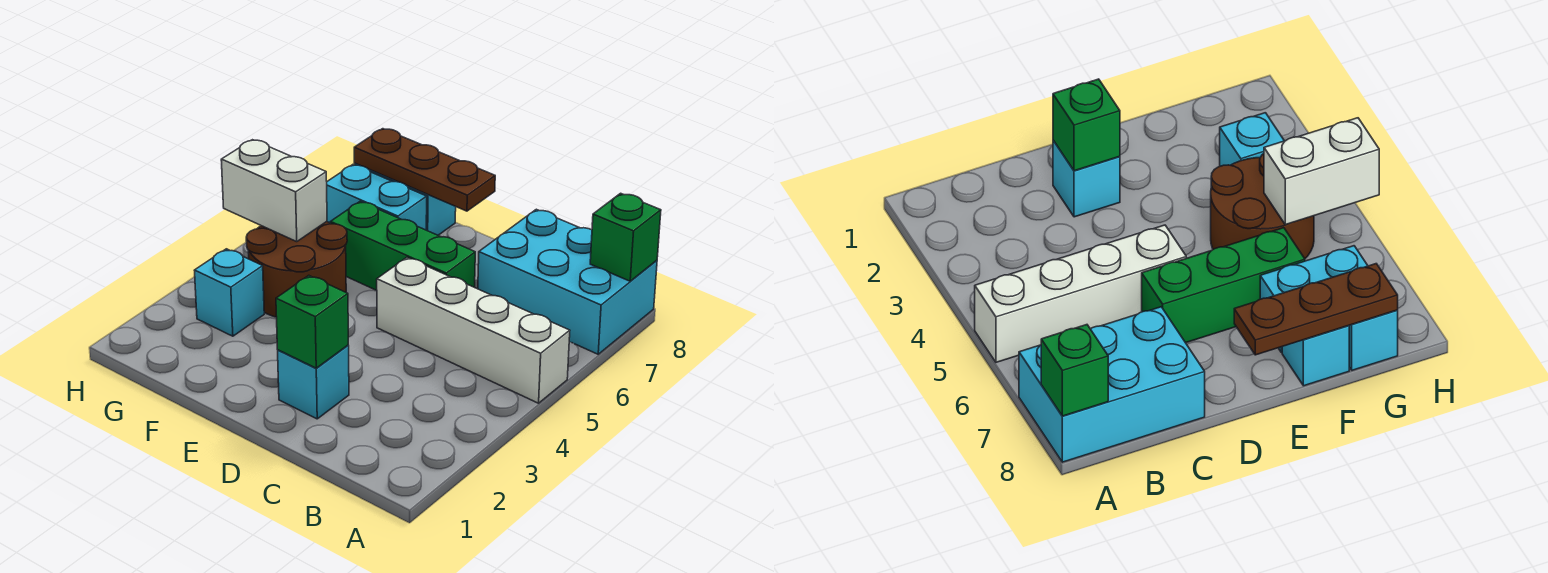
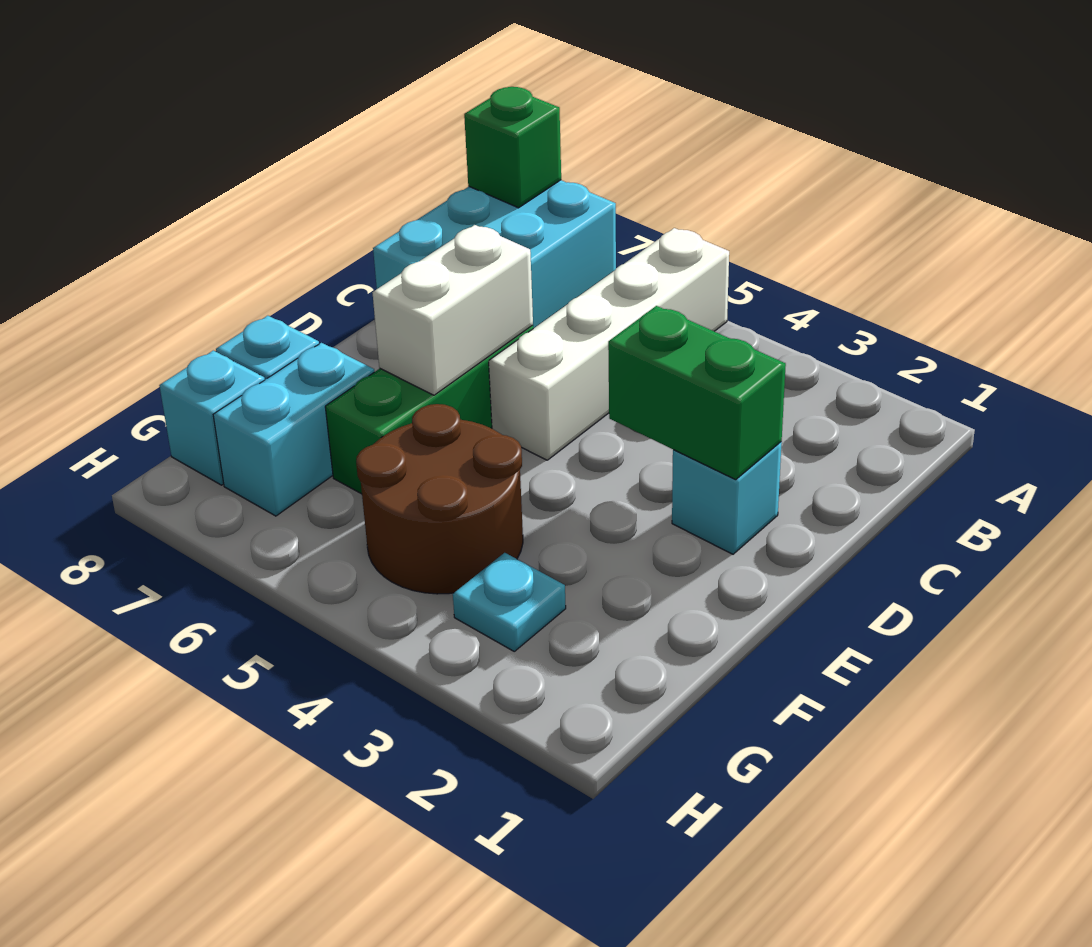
green 1x1 brick [276,275,348,368] -> green 1x2 brick [608,306,786,480]
brown 1x3 plate [354,129,495,211] -> none
cyan 1x1 brick [194,249,264,336] -> cyan 1x1 plate [453,553,566,651]
white 1x2 brick [221,140,327,242] -> white 1x2 brick moved to [372,225,533,395]

